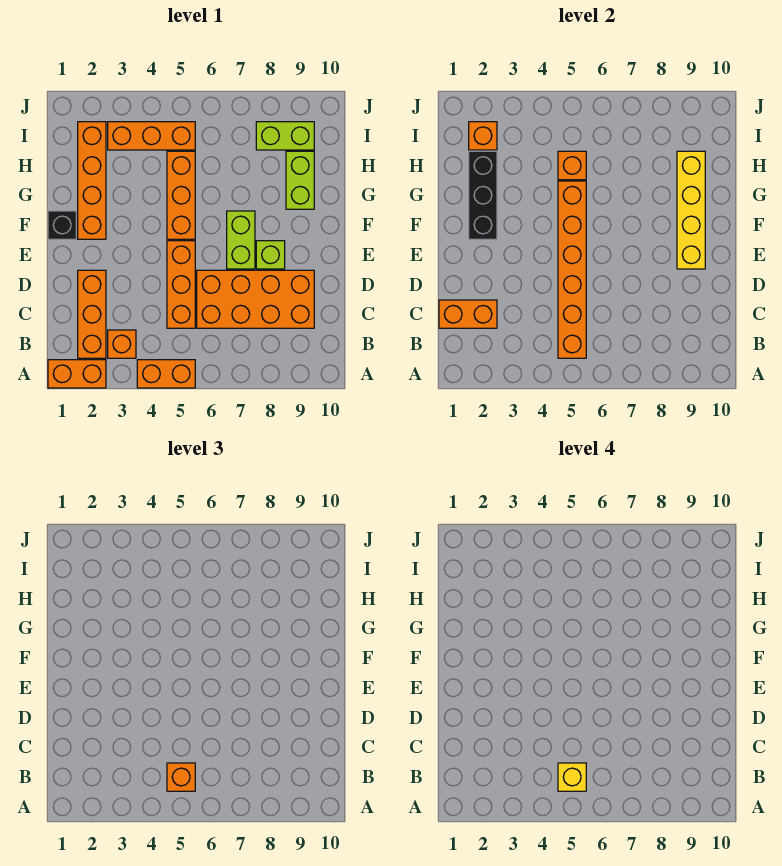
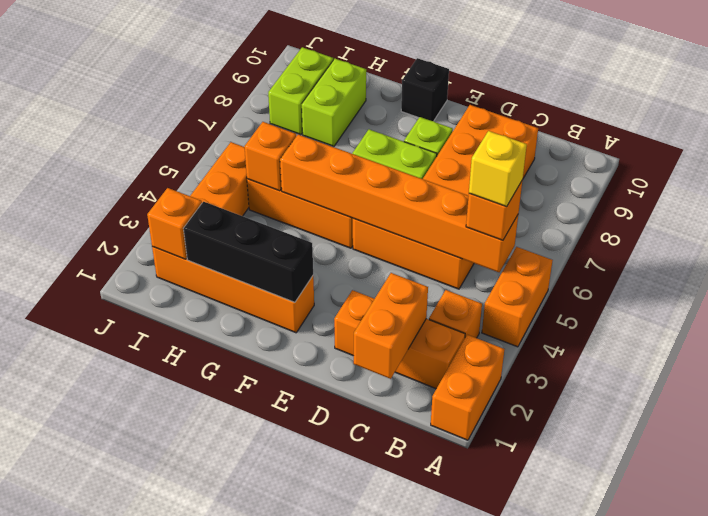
yellow 1x4 brick [677,151,705,269] -> none
black 1x1 brick [48,211,76,239] -> black 1x1 brick moved to [401,58,449,121]
lime 1x2 brick [286,151,314,209] -> lime 1x2 brick turned to [302,59,366,146]

